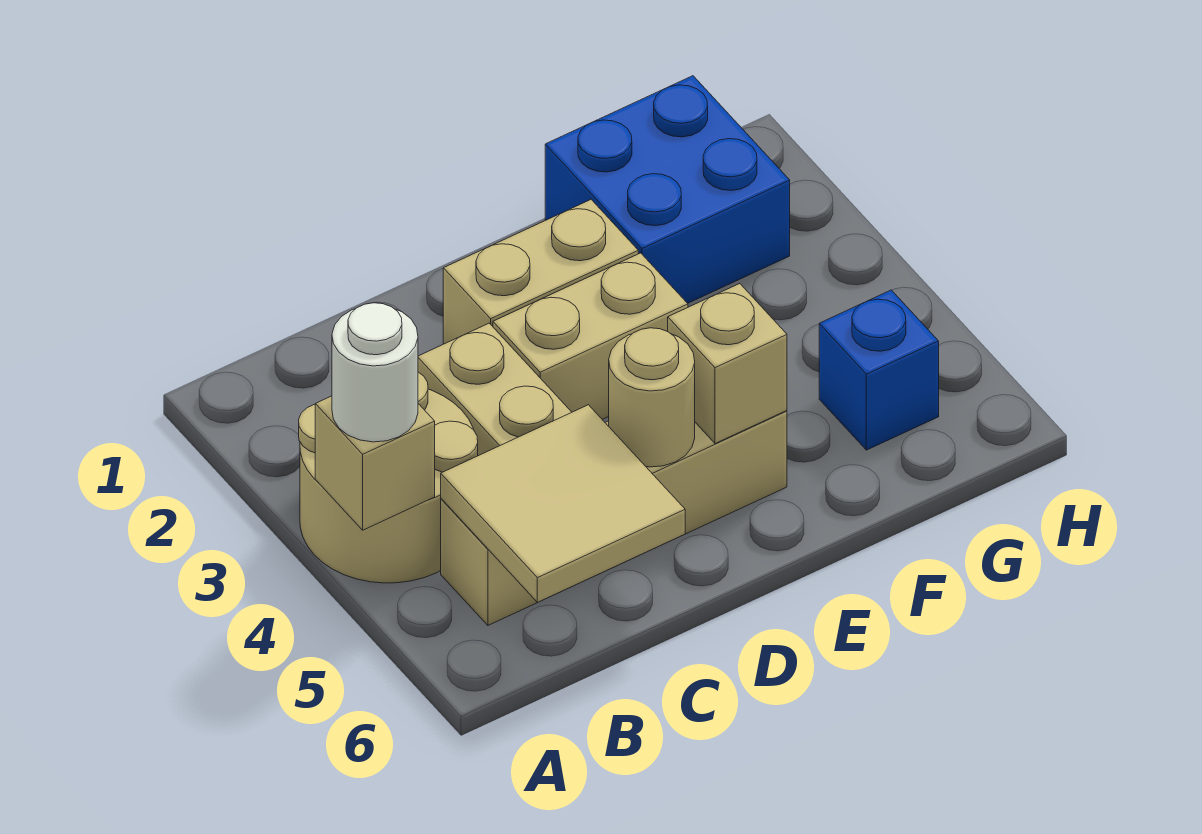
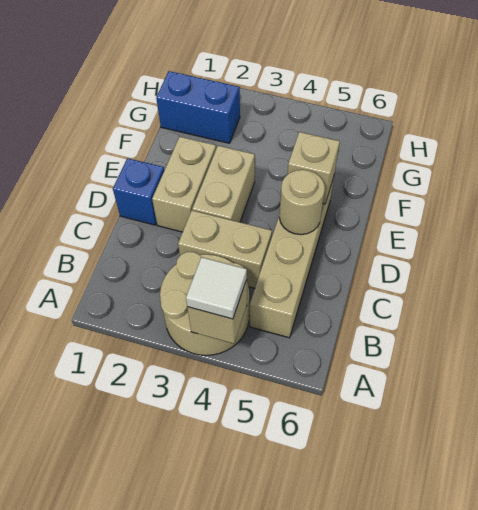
white 1x1 round brick [332,303,418,442] -> white 1x1 tile [186,257,247,319]
tan 2x2 tile [441,405,685,603] -> none
blue 2x2 brick [545,76,790,303] -> blue 1x2 brick [156,71,240,143]
blue 1x1 brick [819,290,939,450] -> blue 1x1 brick moved to [113,158,164,225]

